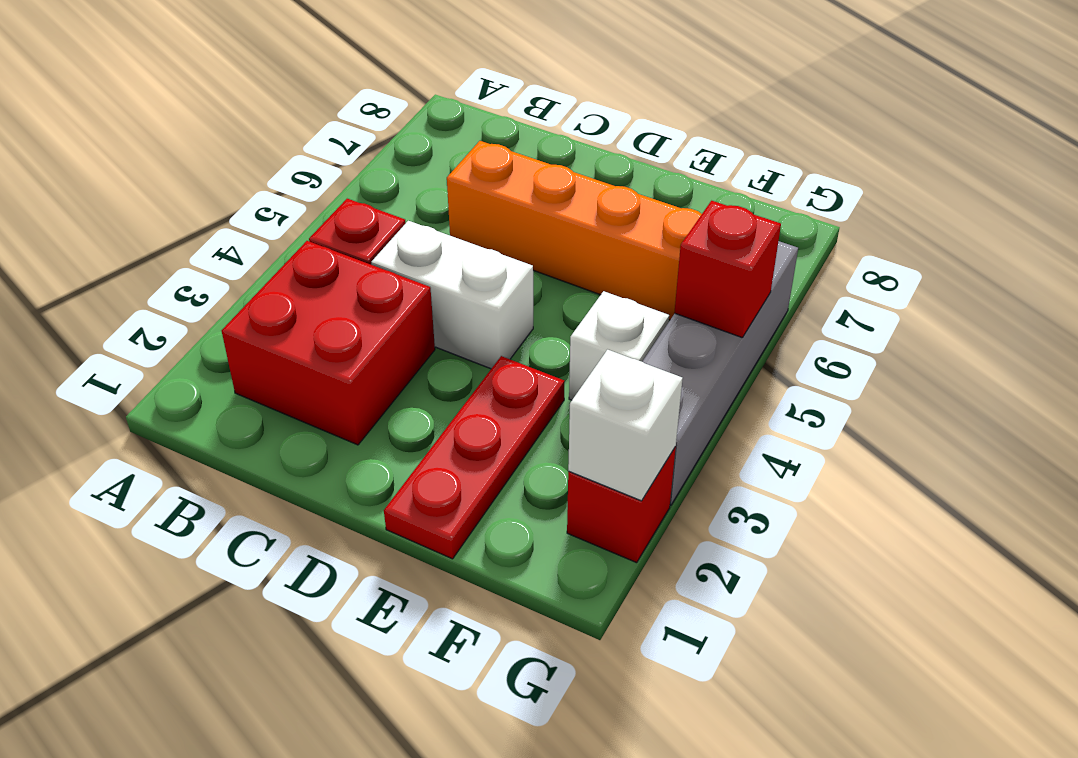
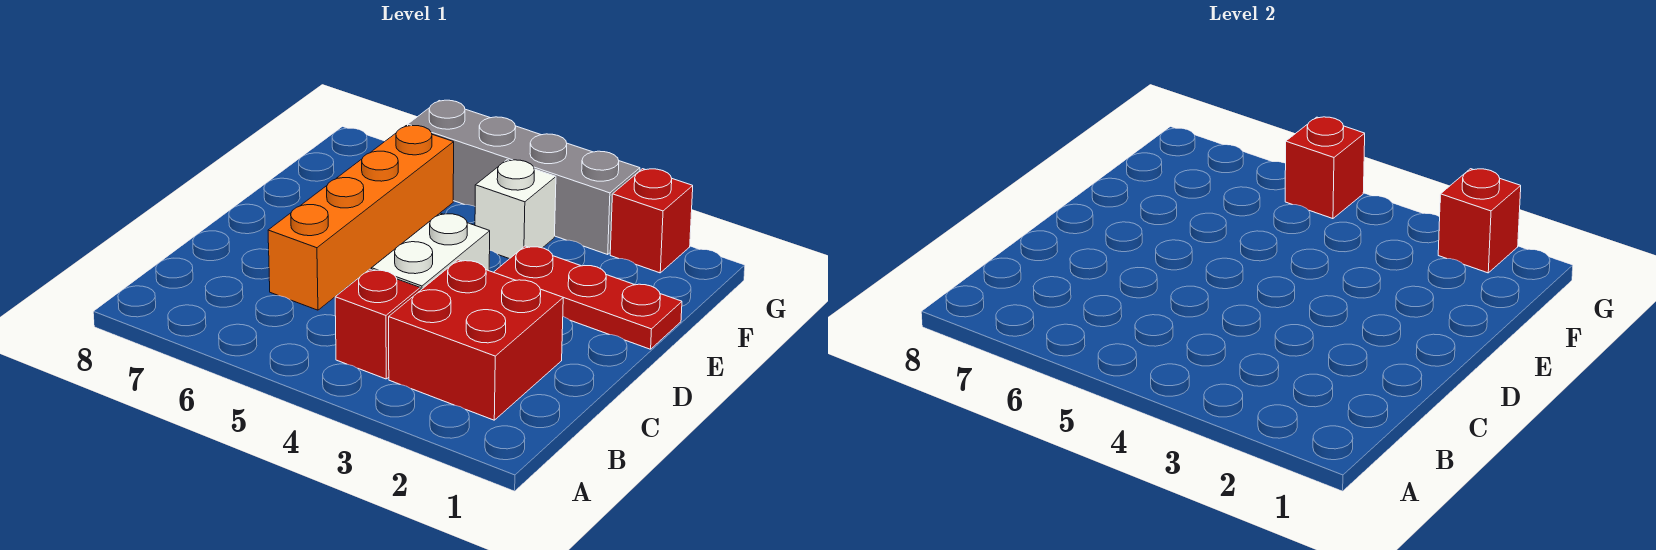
white 1x1 brick [568,350,683,501] -> red 1x1 brick [1438,169,1521,273]

